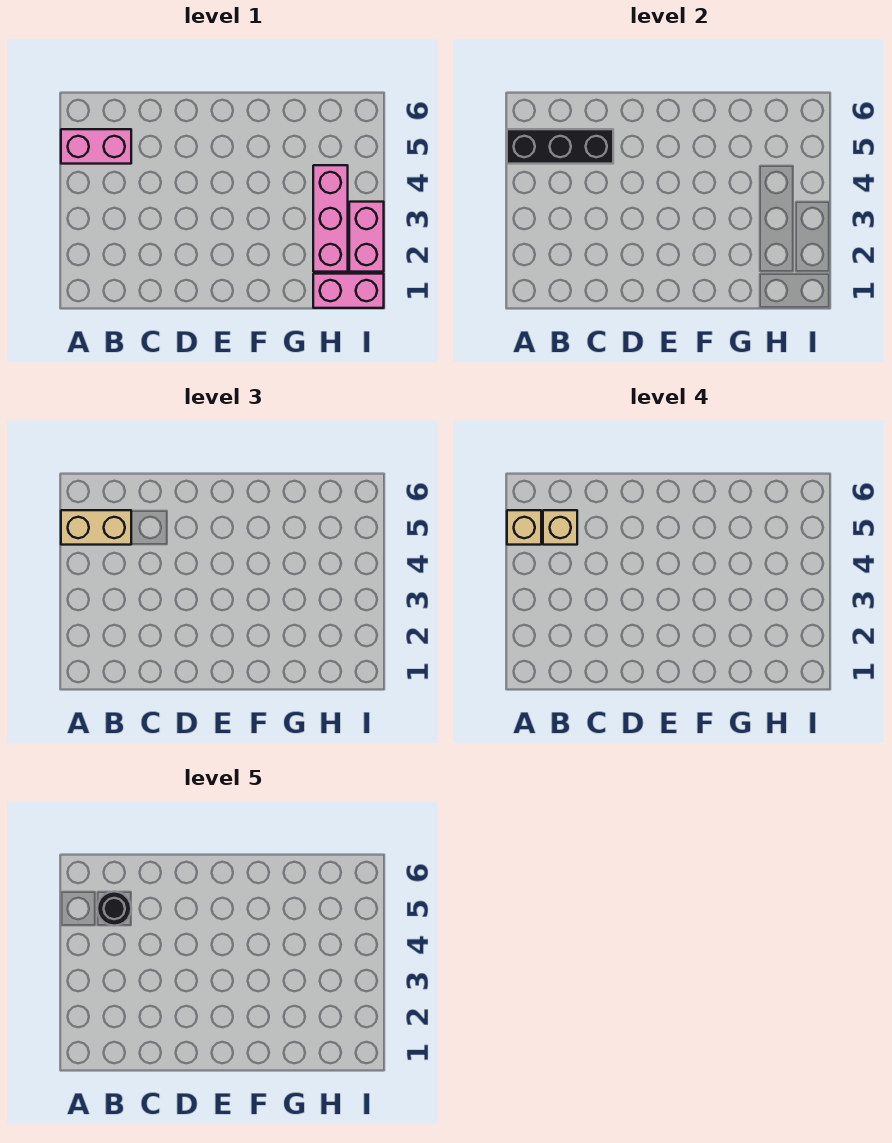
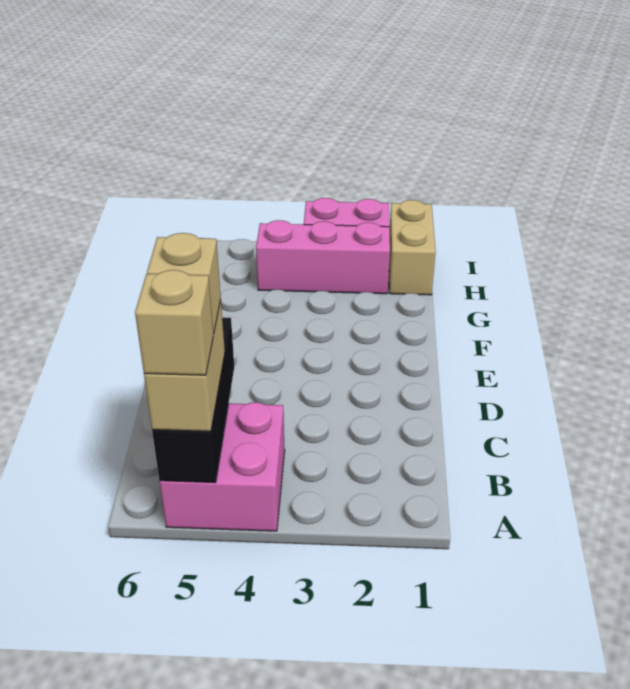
pink 1x2 brick [61,129,131,164] -> pink 2x2 brick [159,402,285,531]
black 1x1 round brick [97,891,131,926] -> none
pink 1x2 brick [313,274,384,308] -> tan 1x2 brick [389,200,436,295]

